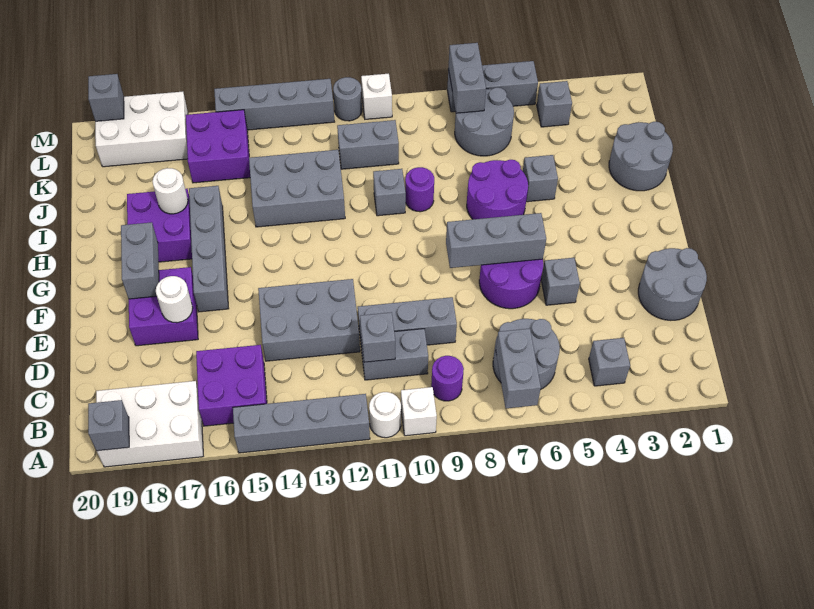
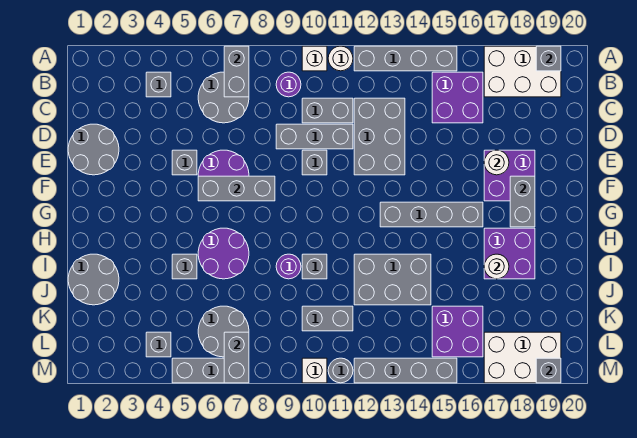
grey 1x1 brick [360,312,395,362] -> grey 1x1 brick moved to [302,150,327,175]
grey 2x3 brick [258,279,360,361] -> grey 2x3 brick turned to [354,98,405,175]
grey 1x4 brick [189,186,229,312] -> grey 1x4 brick turned to [380,202,483,227]

